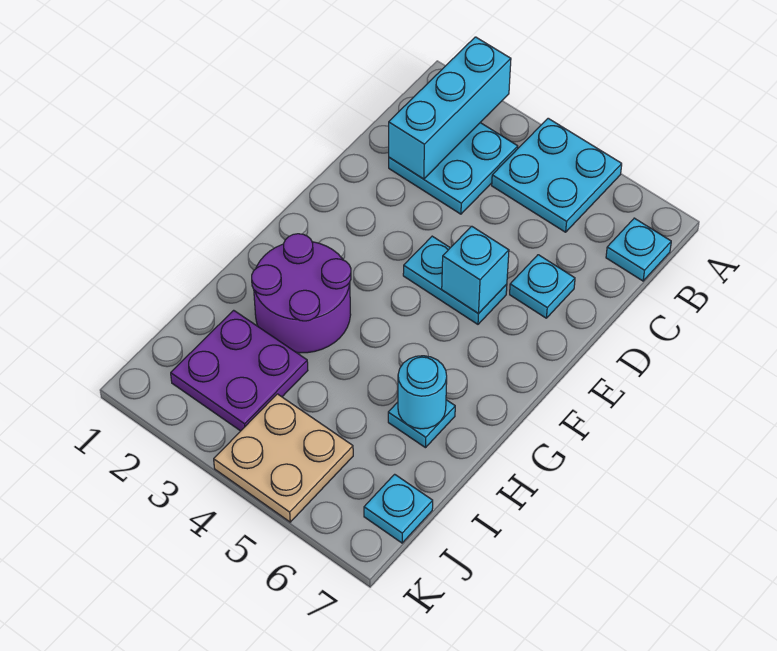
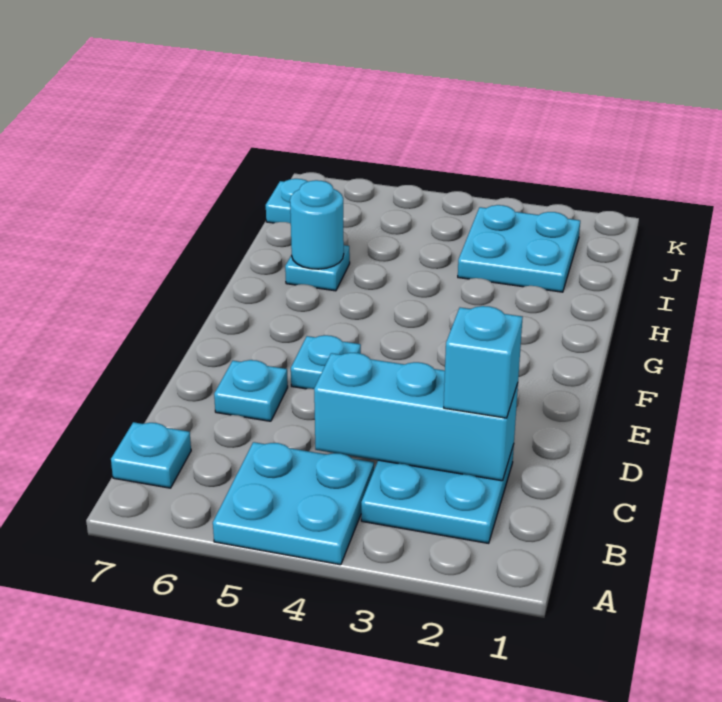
cyan 1x3 brick [389,37,511,179] -> cyan 1x3 brick turned to [314,353,518,481]
cyan 1x2 plate [403,236,507,324] -> cyan 1x1 plate [291,335,361,389]
cyan 1x1 brick [442,226,509,314] -> cyan 1x1 brick moved to [444,306,523,418]
purple 2x2 round brick [252,234,351,353] -> none
purple 2x2 plate [171,310,308,431] -> cyan 2x2 plate [458,205,580,292]
tan 2x2 plate [214,394,353,522] -> none

